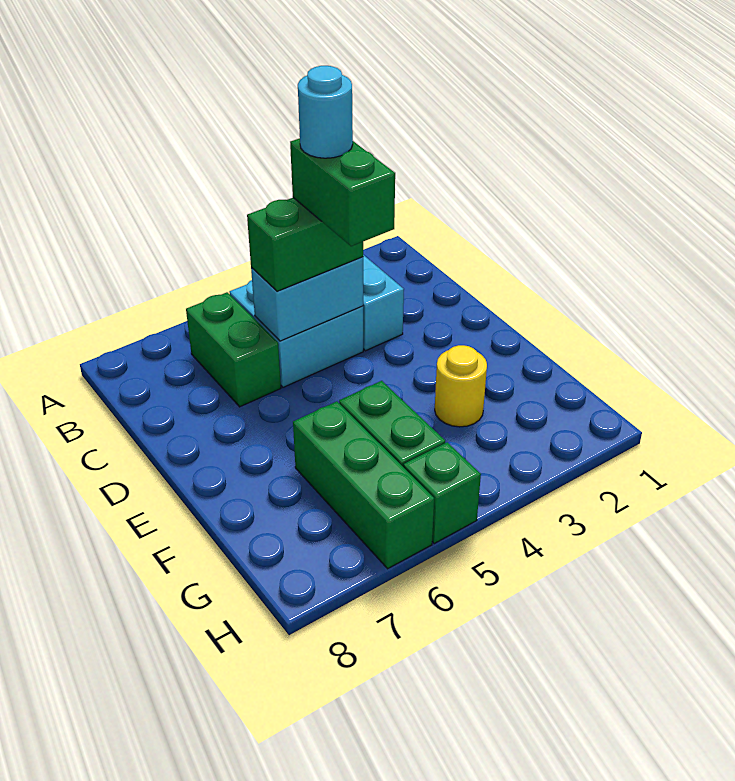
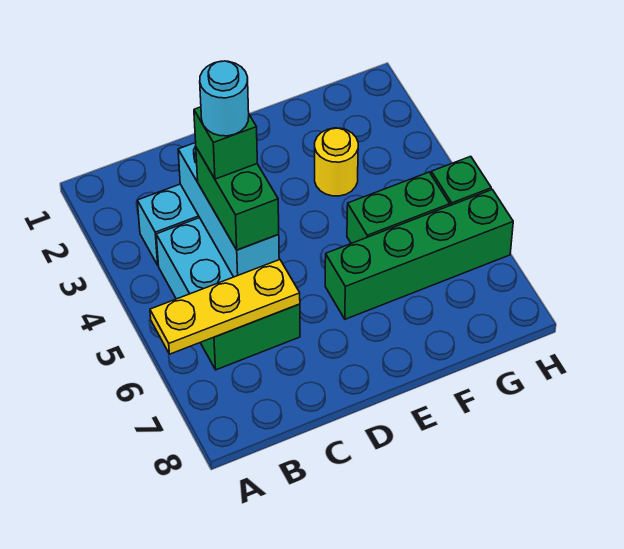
none -> yellow 1x3 plate [150,260,300,354]
cyan 1x2 brick [251,257,363,341] -> cyan 1x3 brick [178,143,279,277]
green 1x2 brick [290,138,395,246] -> green 1x1 brick [194,107,257,179]
green 1x3 brick [293,401,434,569] -> green 1x4 brick [325,190,513,319]

